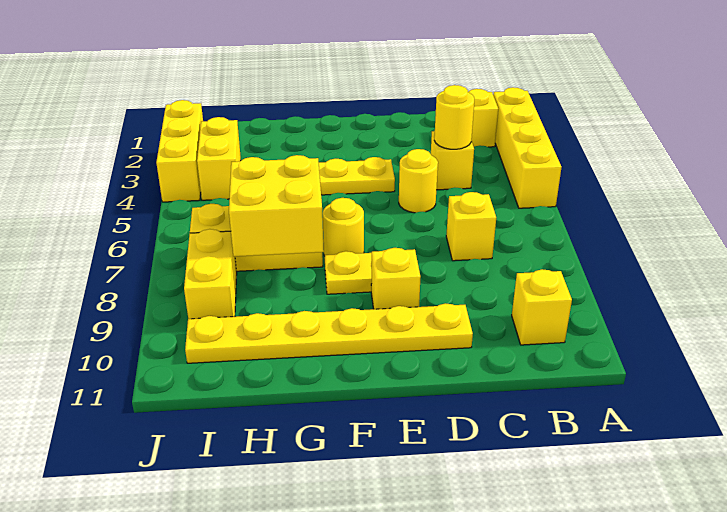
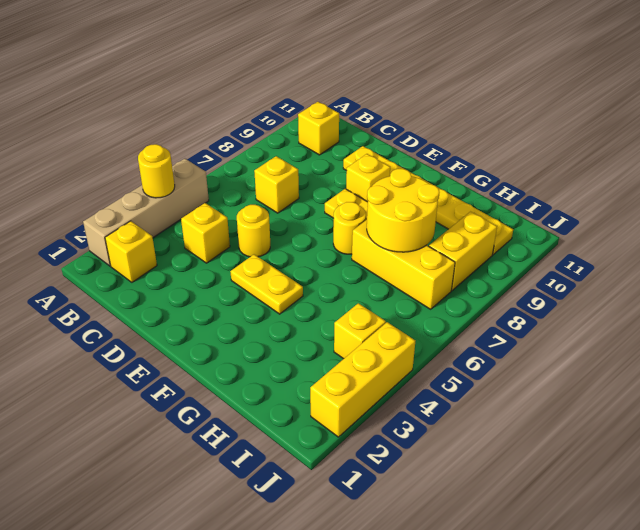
yellow 1x4 brick [493,87,562,208] -> tan 1x4 brick [83,159,209,266]
yellow 1x1 round brick [434,85,474,149] -> yellow 1x1 round brick moved to [138,144,175,198]
yellow 2x2 brick [229,155,324,256] -> yellow 2x2 round brick [367,169,439,252]
yellow 1x2 brick [197,117,241,200] -> yellow 1x1 brick [334,303,386,359]

